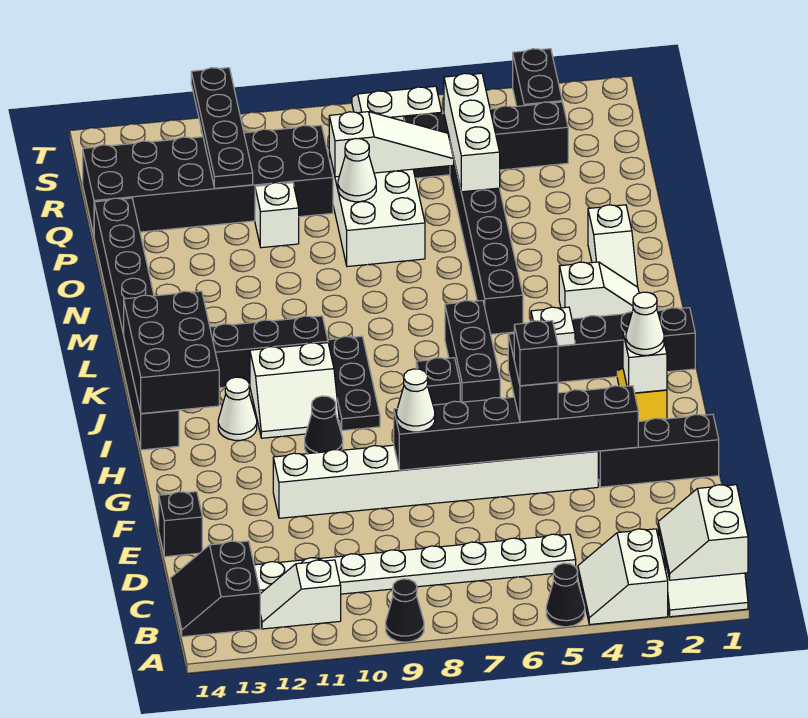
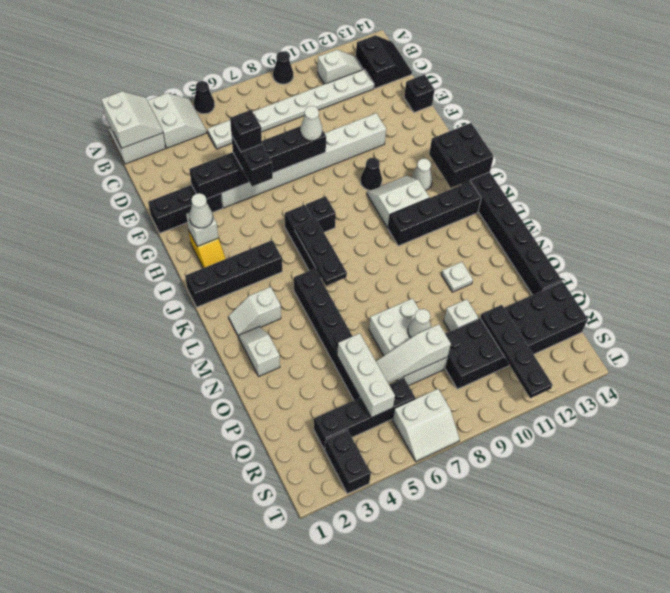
black 1x3 plate [328,336,380,430] -> black 1x3 plate moved to [295,218,347,286]
black 2x3 brick [124,291,219,414] -> black 2x2 brick [429,123,494,188]
white 1x1 plate [531,307,575,346] -> white 1x1 plate moved to [442,262,473,292]

